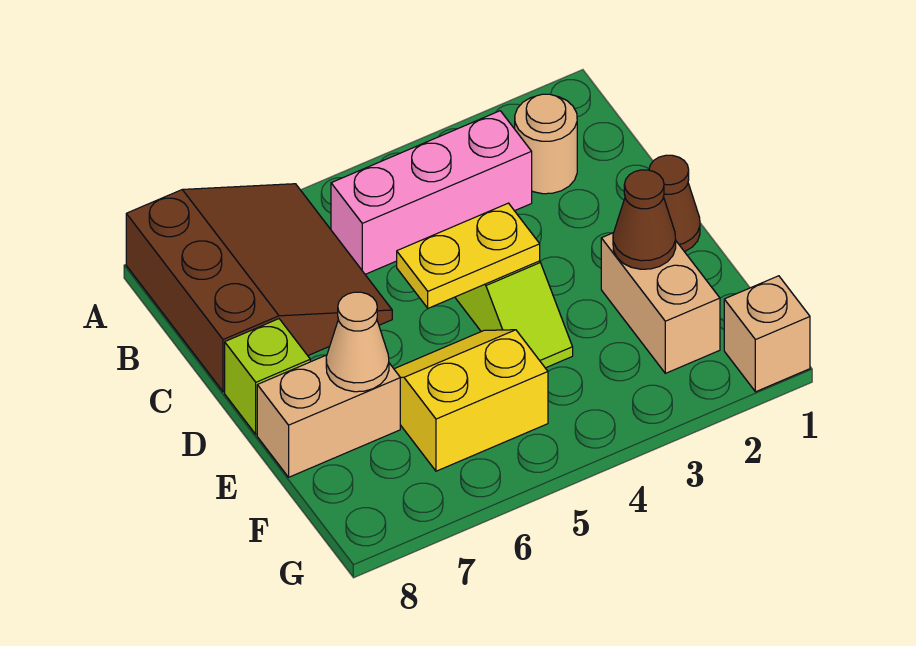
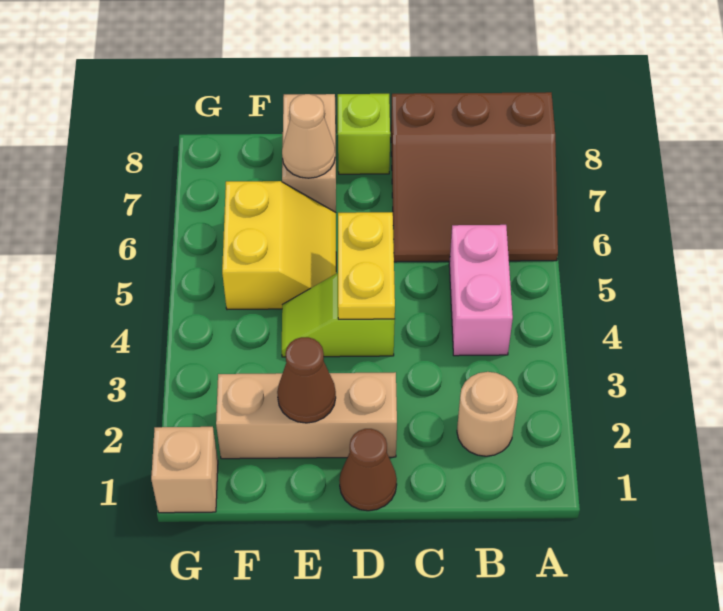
pink 1x3 brick [331,111,532,274] -> pink 1x2 brick [449,225,513,356]
tan 1x2 brick [601,233,720,373] -> tan 1x3 brick [216,372,397,459]

